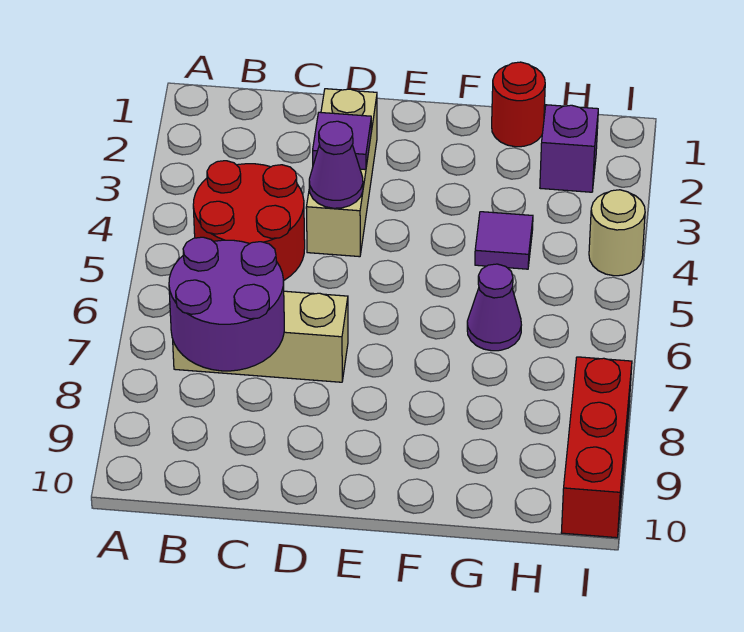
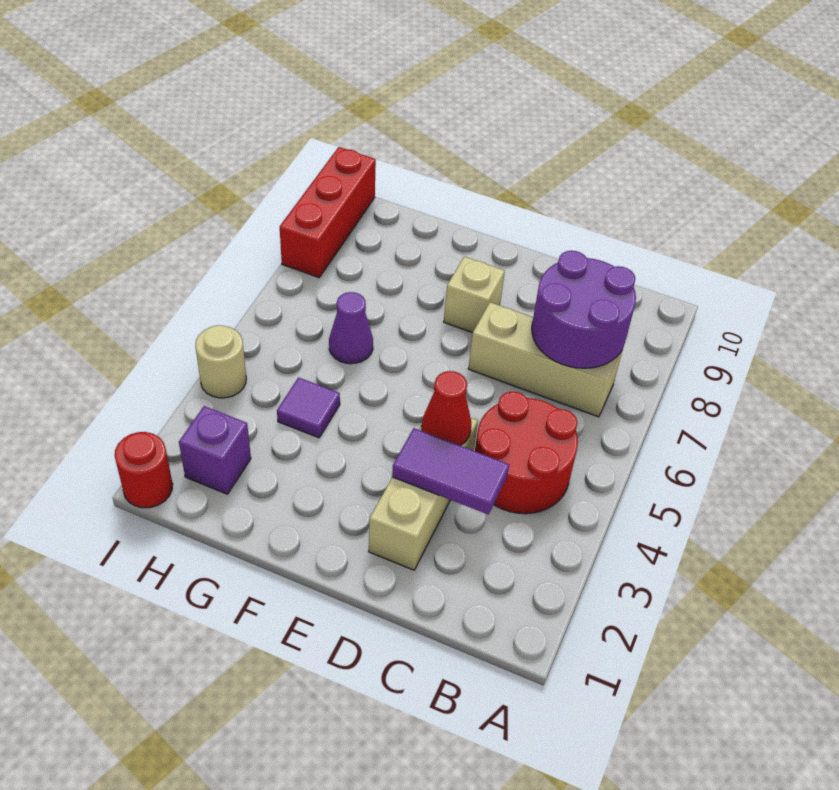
purple 1x1 tile [313,112,371,170] -> purple 1x2 tile [392,428,509,515]
purple 1x1 cone [309,121,363,208] -> red 1x1 cone [422,371,471,446]
none -> tan 1x1 brick [444,257,505,333]
red 1x1 round brick [492,62,545,147] -> red 1x1 round brick moved to [115,432,173,508]

